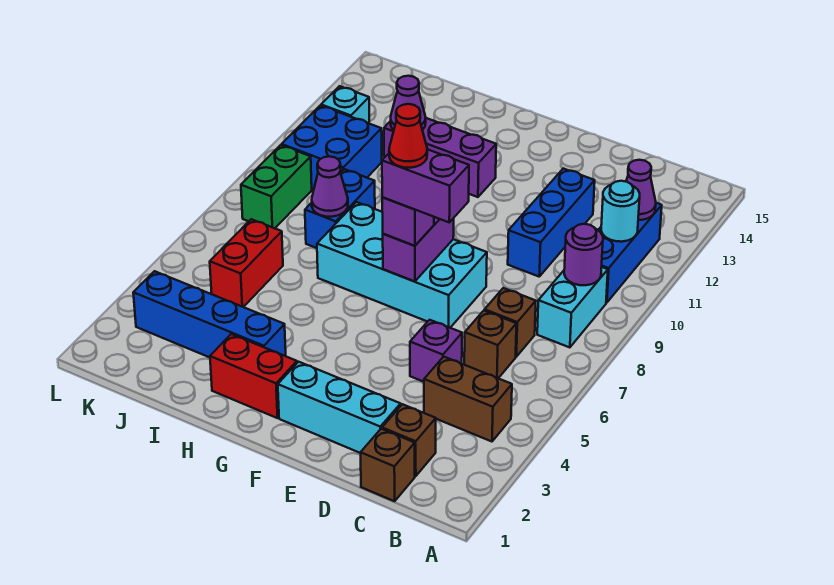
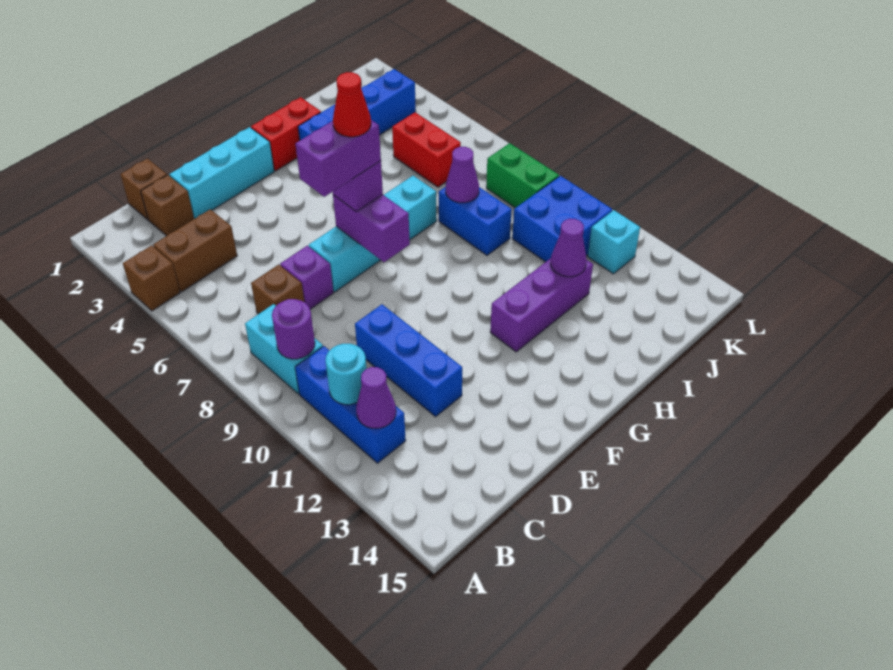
brown 1x1 brick [464,311,516,378] -> brown 1x1 brick moved to [123,245,180,311]
purple 1x1 brick [410,320,462,382] -> purple 1x1 brick moved to [280,246,333,309]
cyan 2x4 brick [317,202,487,328] -> cyan 1x4 brick [309,176,437,292]

